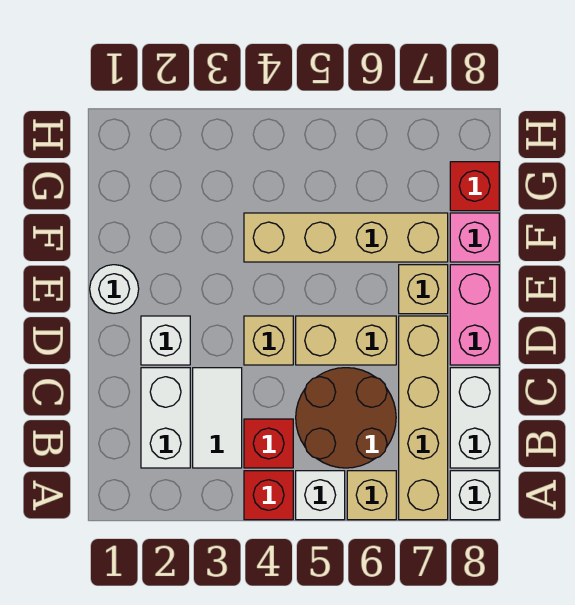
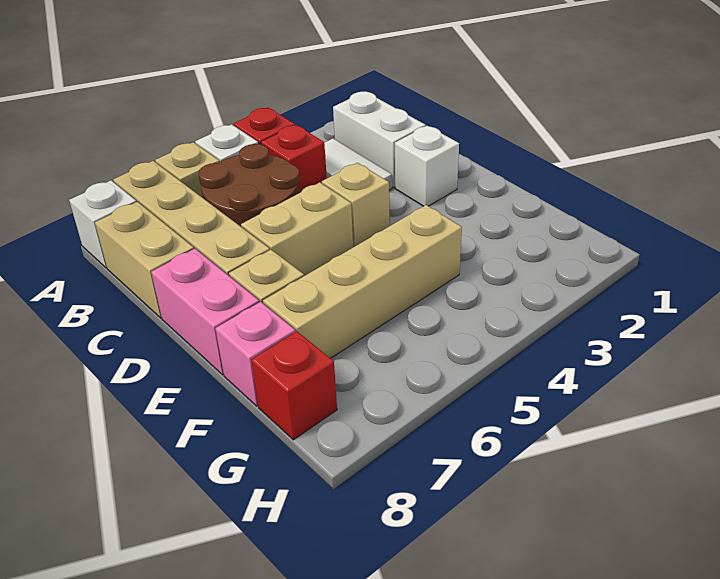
white 1x2 brick [450,368,499,468] -> tan 1x2 brick [95,202,194,318]
white 1x1 round brick [90,265,139,313] -> none

